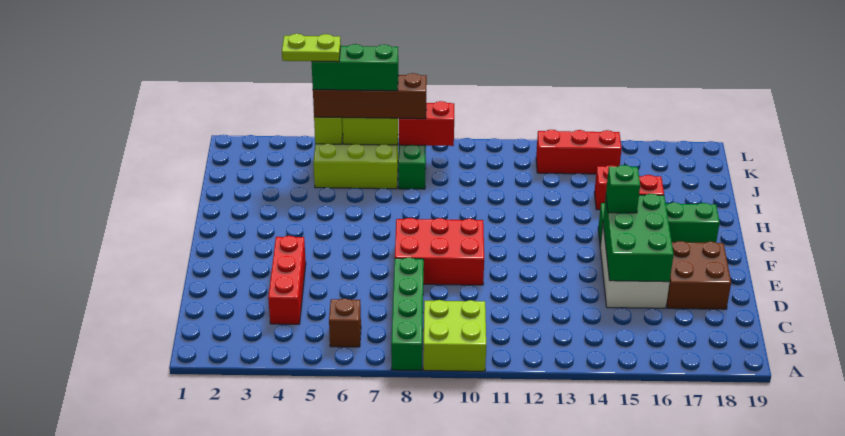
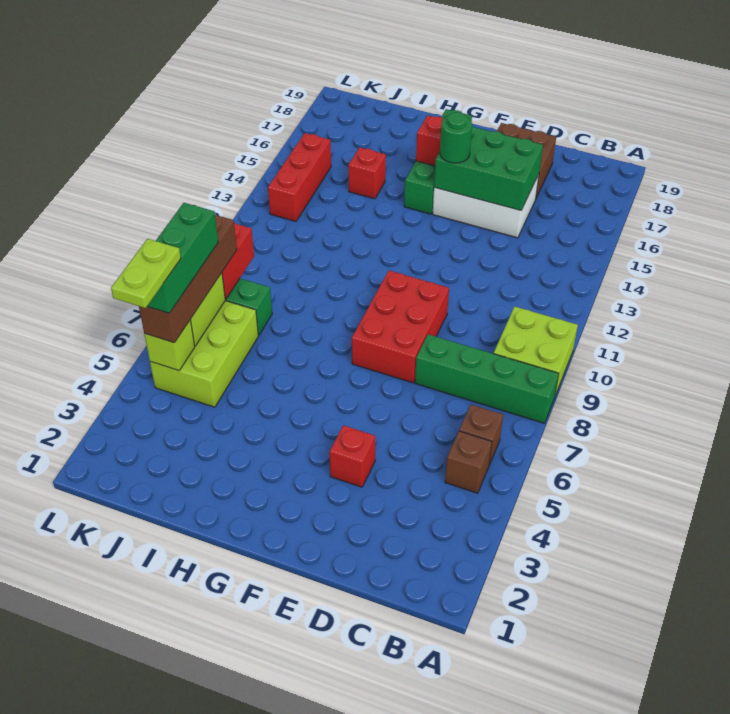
none -> brown 1x1 brick [445,431,492,493]
red 1x3 brick [268,236,306,324] -> red 1x1 brick [329,425,375,487]
green 1x1 brick [606,165,640,213] -> green 1x1 round brick [440,112,472,163]

